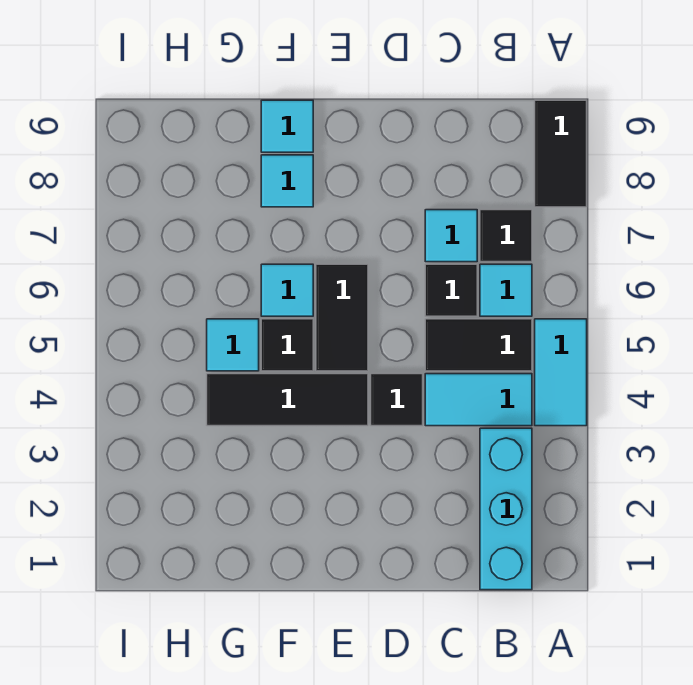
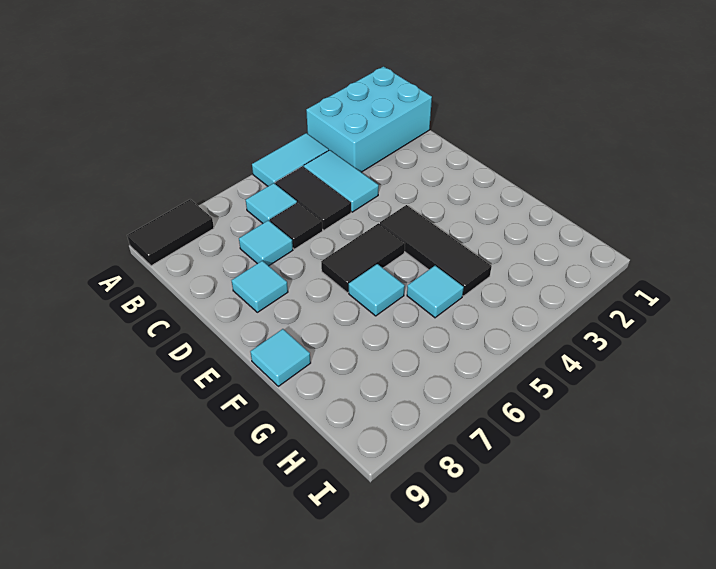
cyan 1x3 brick [480,428,532,590] -> cyan 2x3 brick [306,67,432,172]
black 1x1 tile [480,210,532,262] -> none
black 1x1 tile [371,374,423,426] -> none
black 1x1 tile [261,319,313,371] -> none
cyan 1x1 tile [261,155,313,207] -> cyan 1x1 tile moved to [232,261,288,312]

